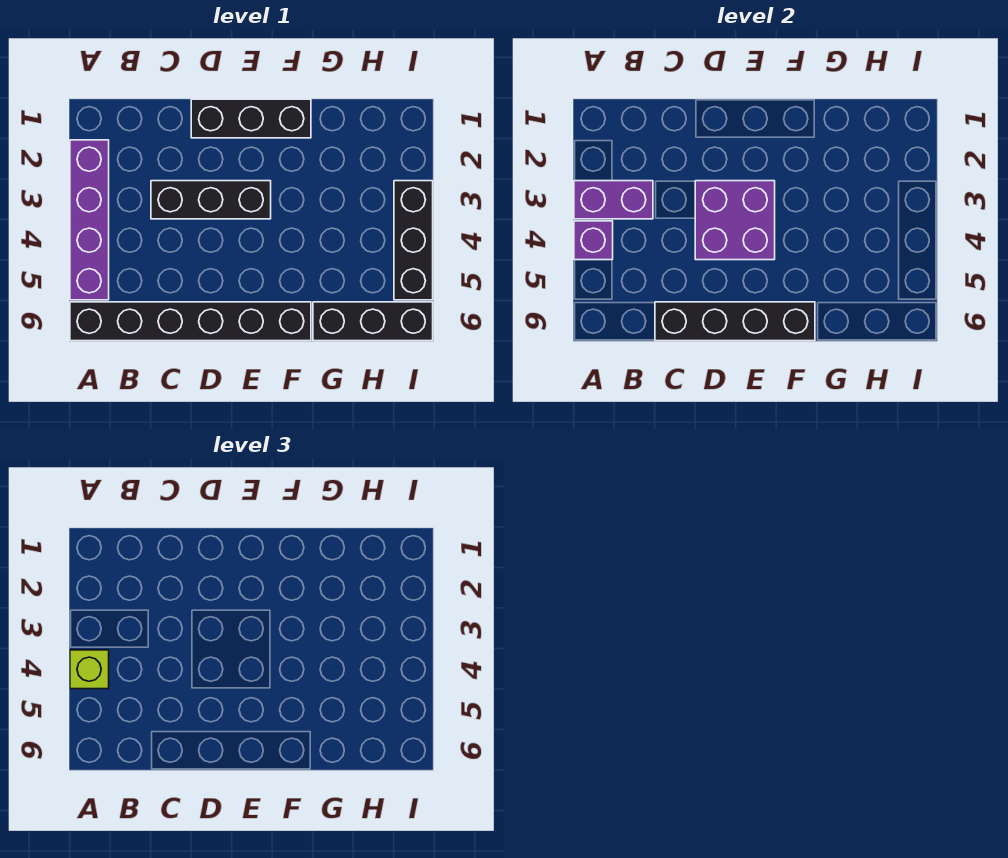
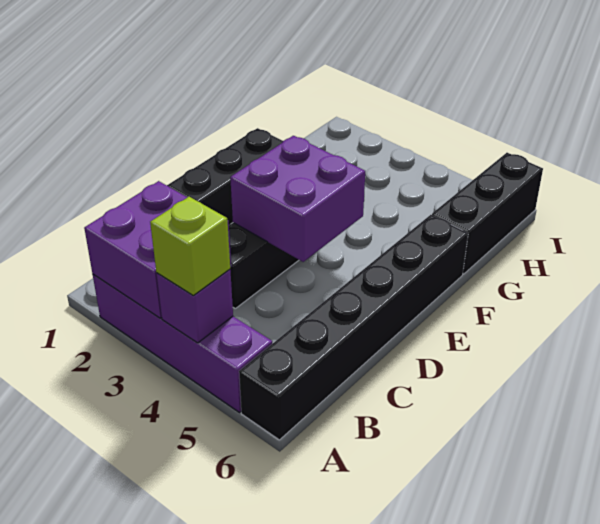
purple 1x2 brick [574,181,653,219] -> purple 2x2 brick [84,181,231,318]
black 1x4 brick [655,302,815,341] -> none
black 1x3 brick [394,181,433,300] -> none

